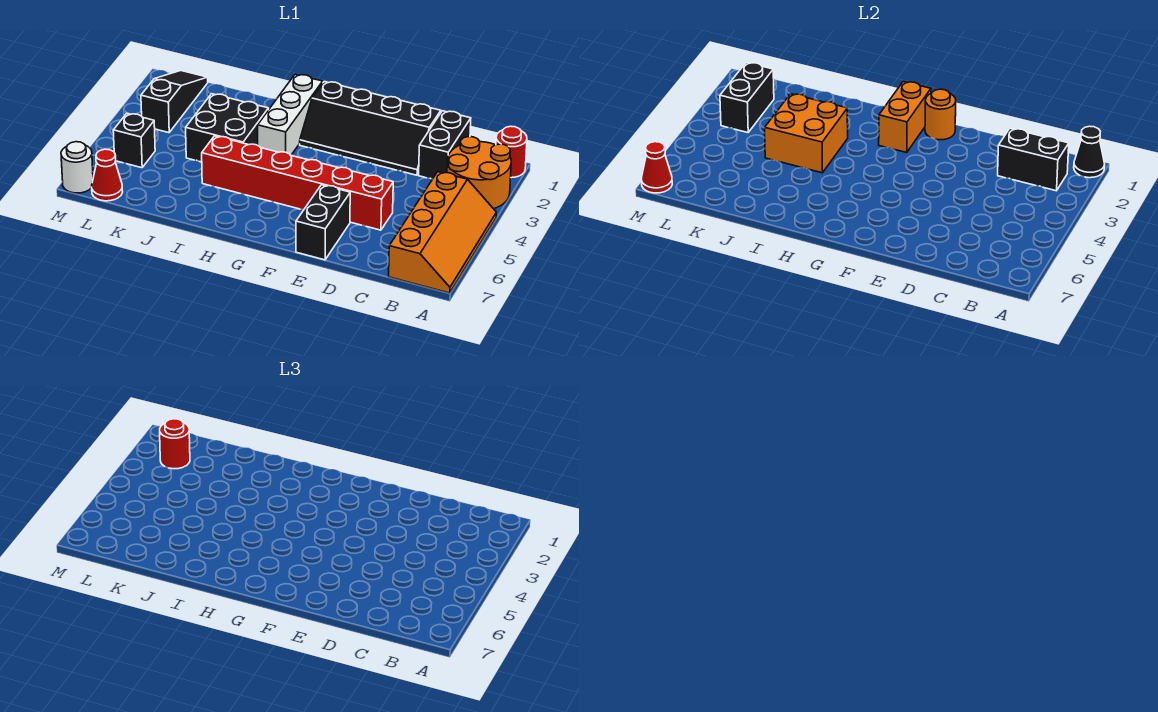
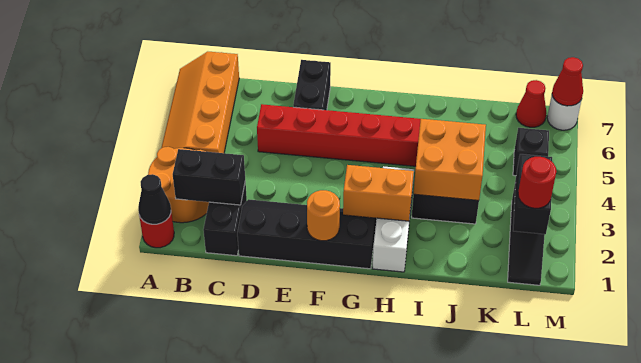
orange 1x2 brick [879,82,931,153] -> orange 1x2 brick turned to [343,165,414,221]

